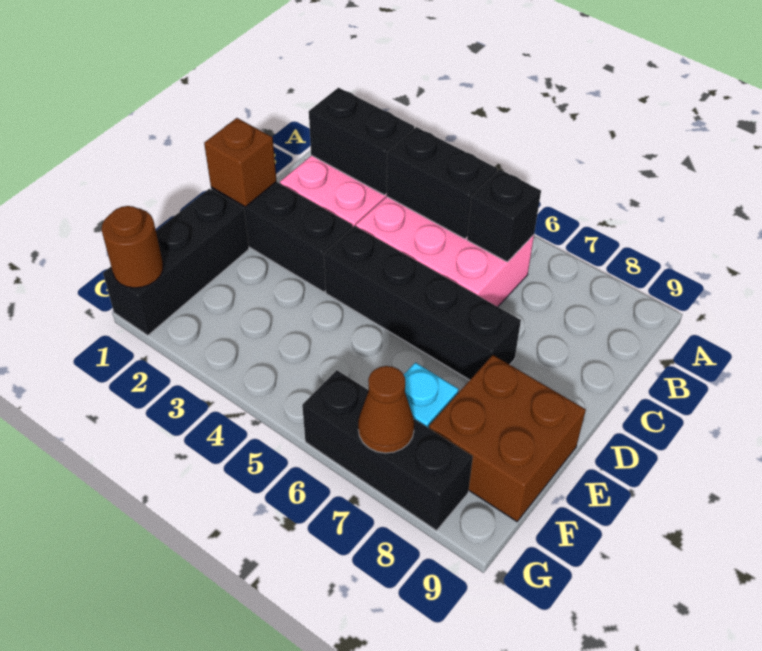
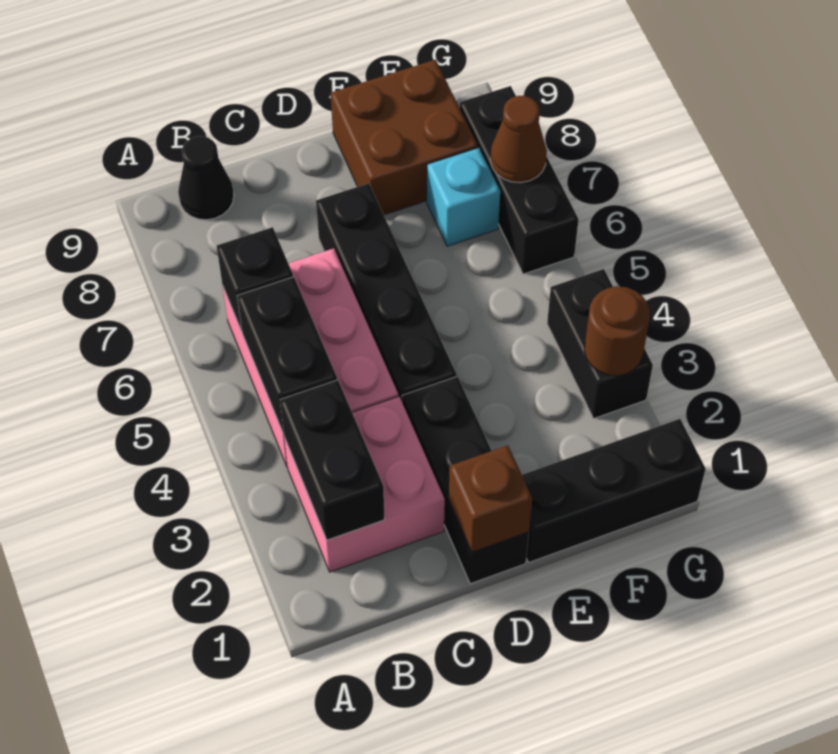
none -> black 1x1 cone [178,136,234,220]
brown 1x1 round brick [102,206,163,288] -> brown 1x1 round brick moved to [584,286,650,376]
none -> black 1x2 brick [547,269,653,418]

